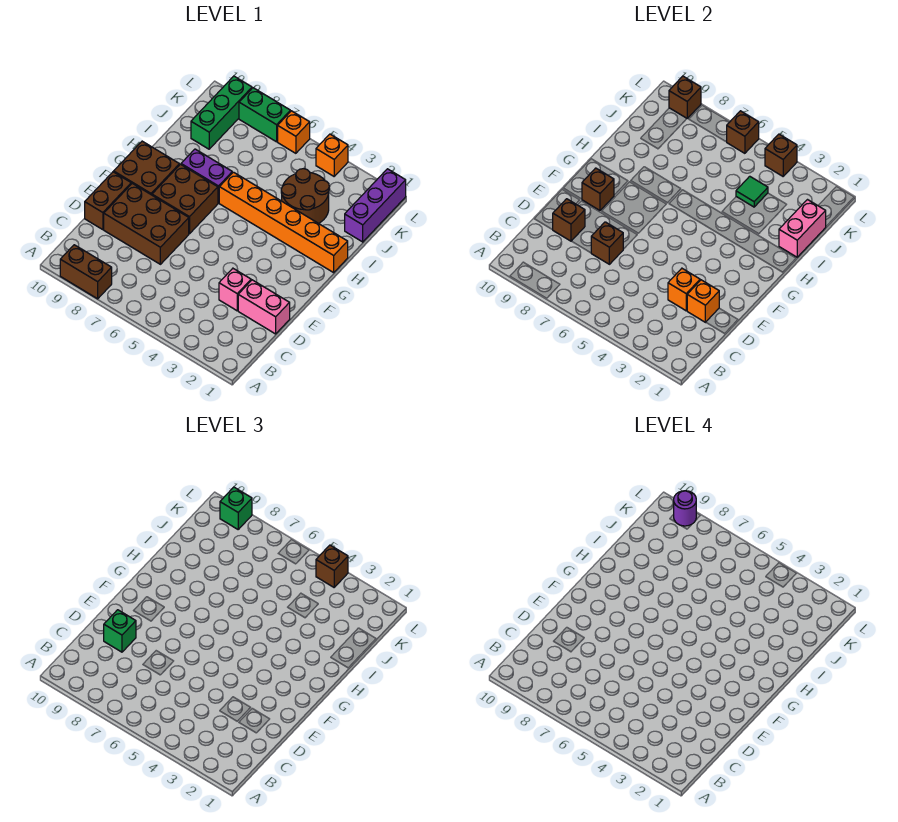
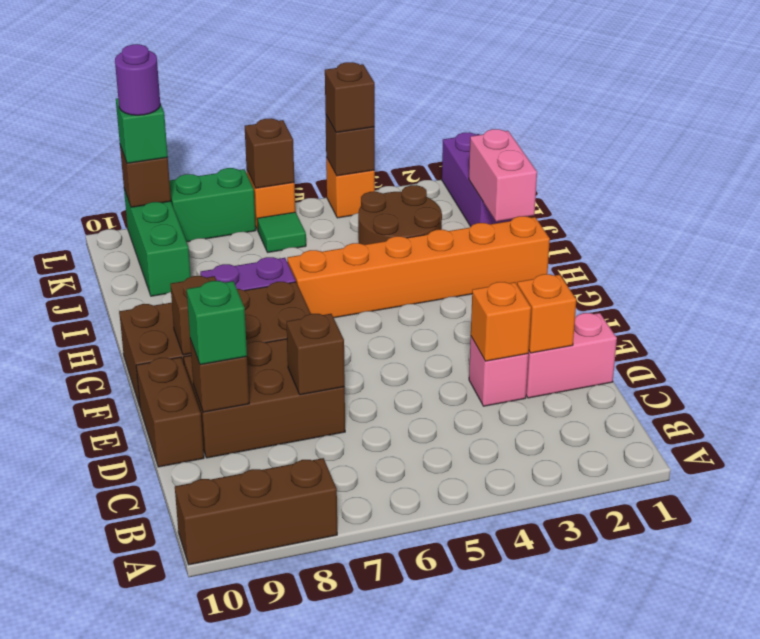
brown 1x2 brick [60,245,112,299] -> brown 1x3 brick [175,458,337,565]
green 1x1 tile [736,176,768,207] -> green 1x1 tile moved to [257,212,306,252]

